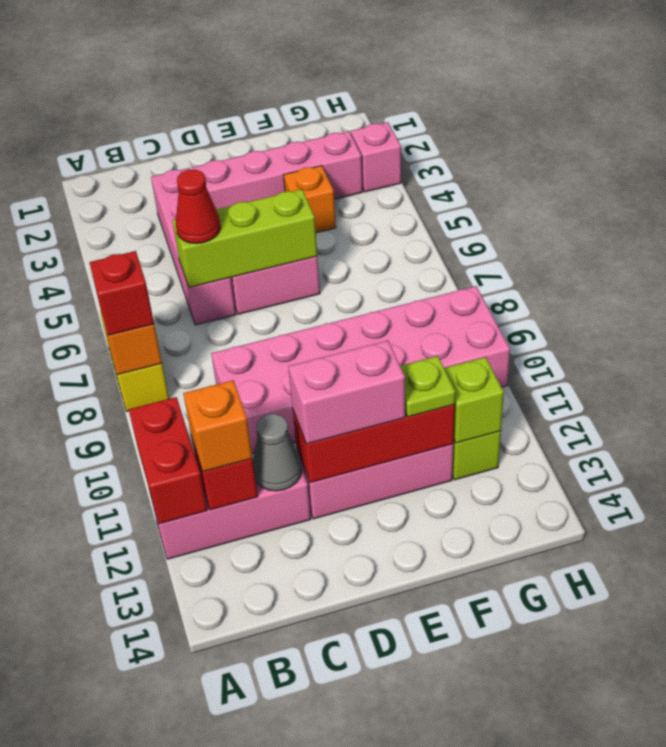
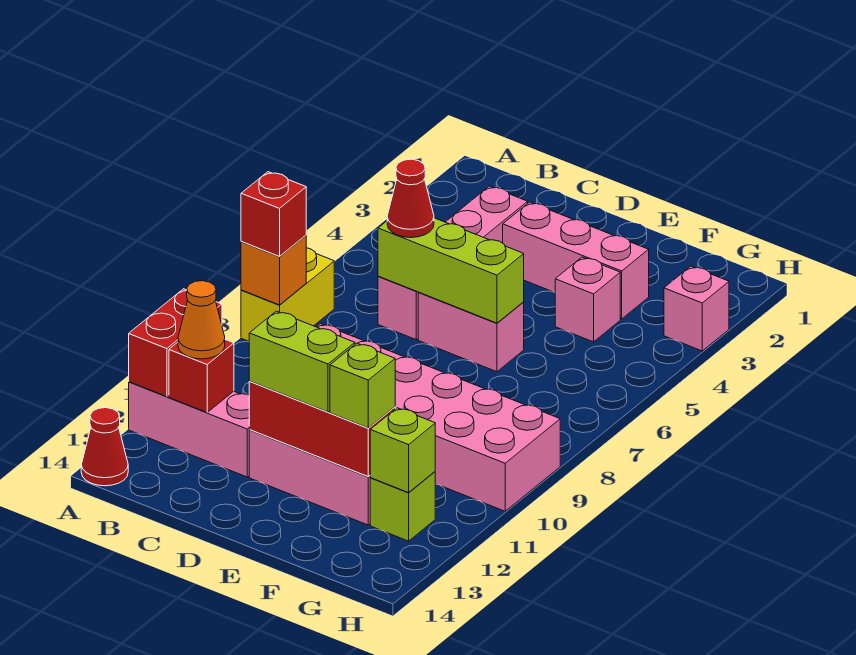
none -> red 1x1 cone [81,408,128,486]
orange 1x1 brick [183,380,252,472] -> orange 1x1 cone [178,281,225,359]
grey 1x1 cone [253,414,302,491] -> none
pink 1x4 brick [192,131,363,209] -> pink 1x3 brick [503,202,649,319]
pink 1x2 brick [288,341,405,444] -> lime 1x2 brick [249,311,355,412]
orange 1x1 brick [284,166,336,233] -> pink 1x1 brick [555,257,620,342]
lime 1x1 plate [400,356,455,417] -> lime 1x1 brick [330,343,395,428]

